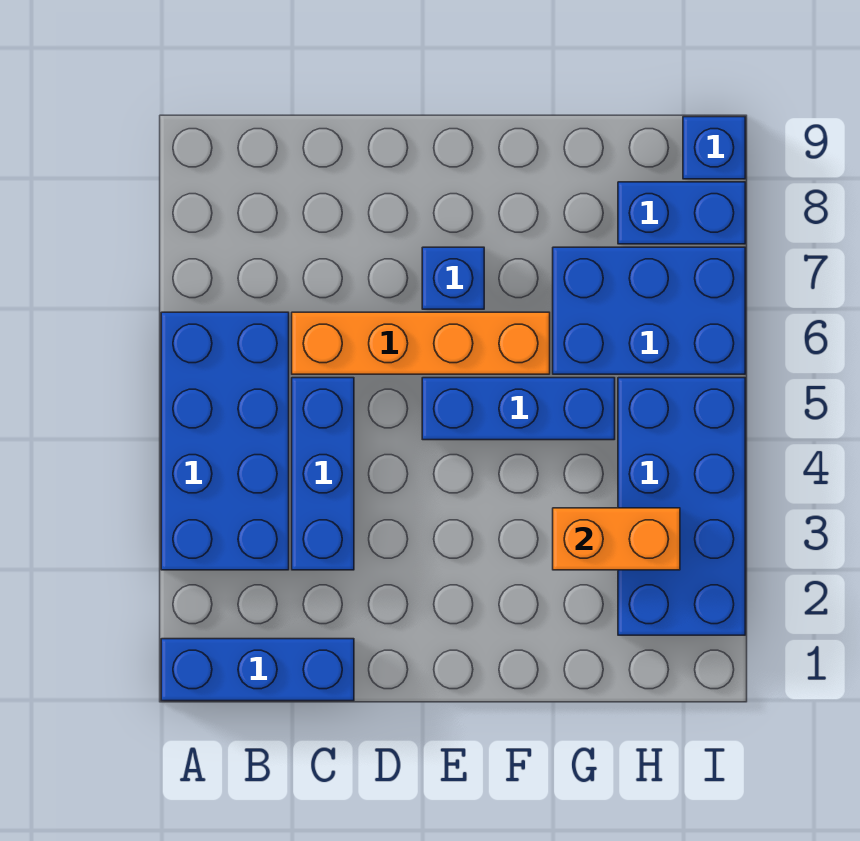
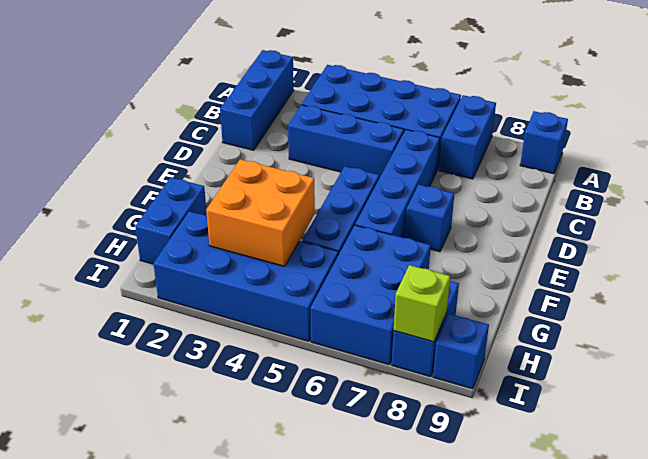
none -> blue 1x2 brick [439,95,496,179]
none -> blue 1x1 brick [520,111,568,174]
orange 1x4 brick [292,312,550,374] -> blue 1x4 brick [355,130,440,238]
none -> blue 1x2 brick [135,177,207,264]
orange 1x2 brick [553,508,680,570] -> orange 2x2 brick [206,159,315,266]
none -> lime 1x1 brick [394,265,450,342]

